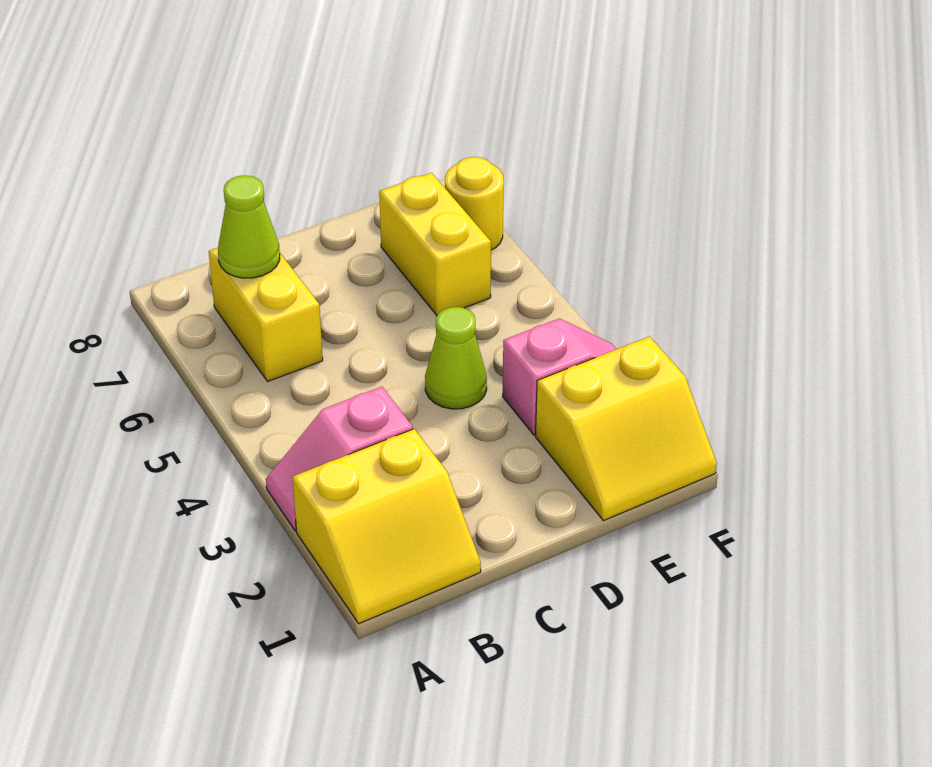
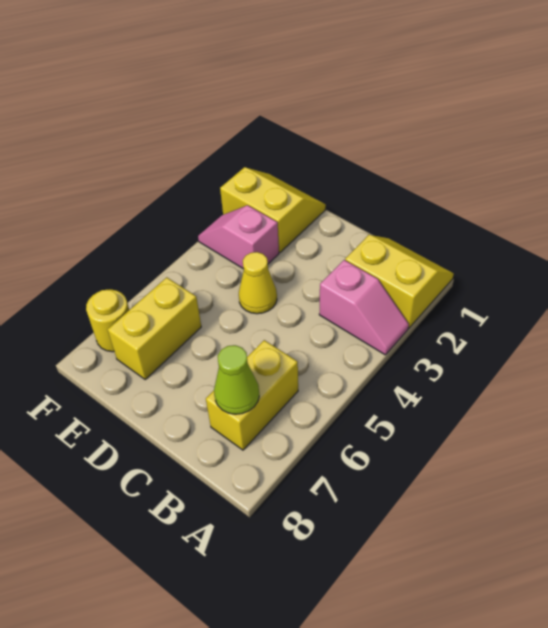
lime 1x1 cone [425,307,487,409] -> yellow 1x1 cone [239,252,277,314]

